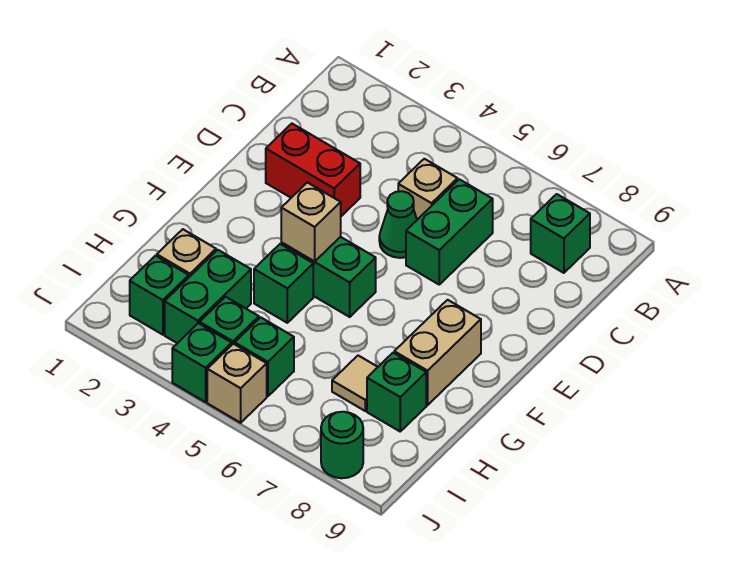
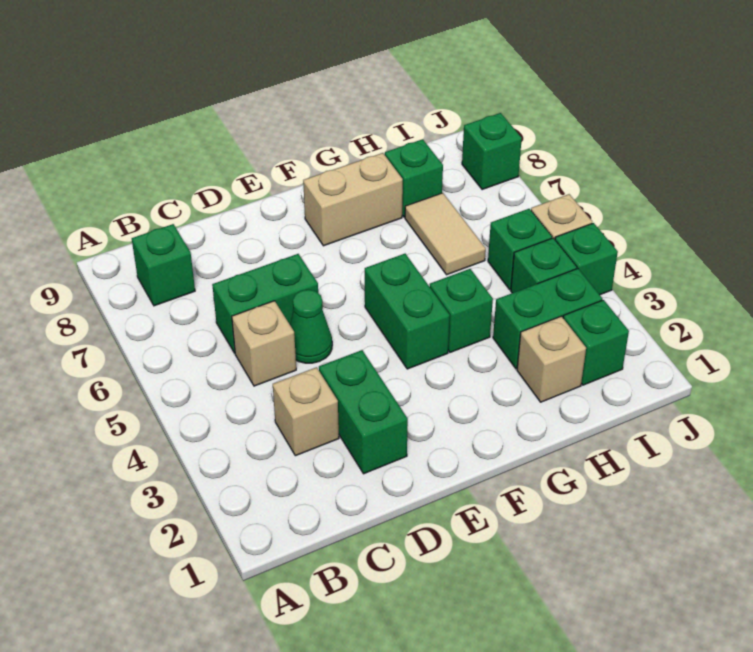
red 1x2 brick [266,124,360,216] -> green 1x2 brick [319,350,408,474]
tan 1x1 brick [281,183,341,262] -> tan 1x1 brick moved to [273,367,339,456]
tan 1x1 tile [332,356,377,411] -> tan 1x2 tile [405,193,486,275]
green 1x1 round brick [321,412,363,478] -> green 1x1 brick [462,113,522,190]

